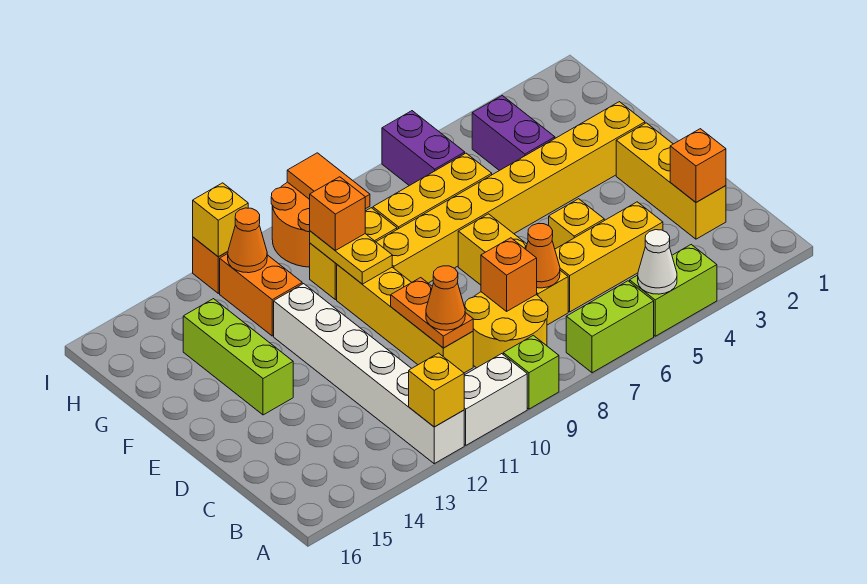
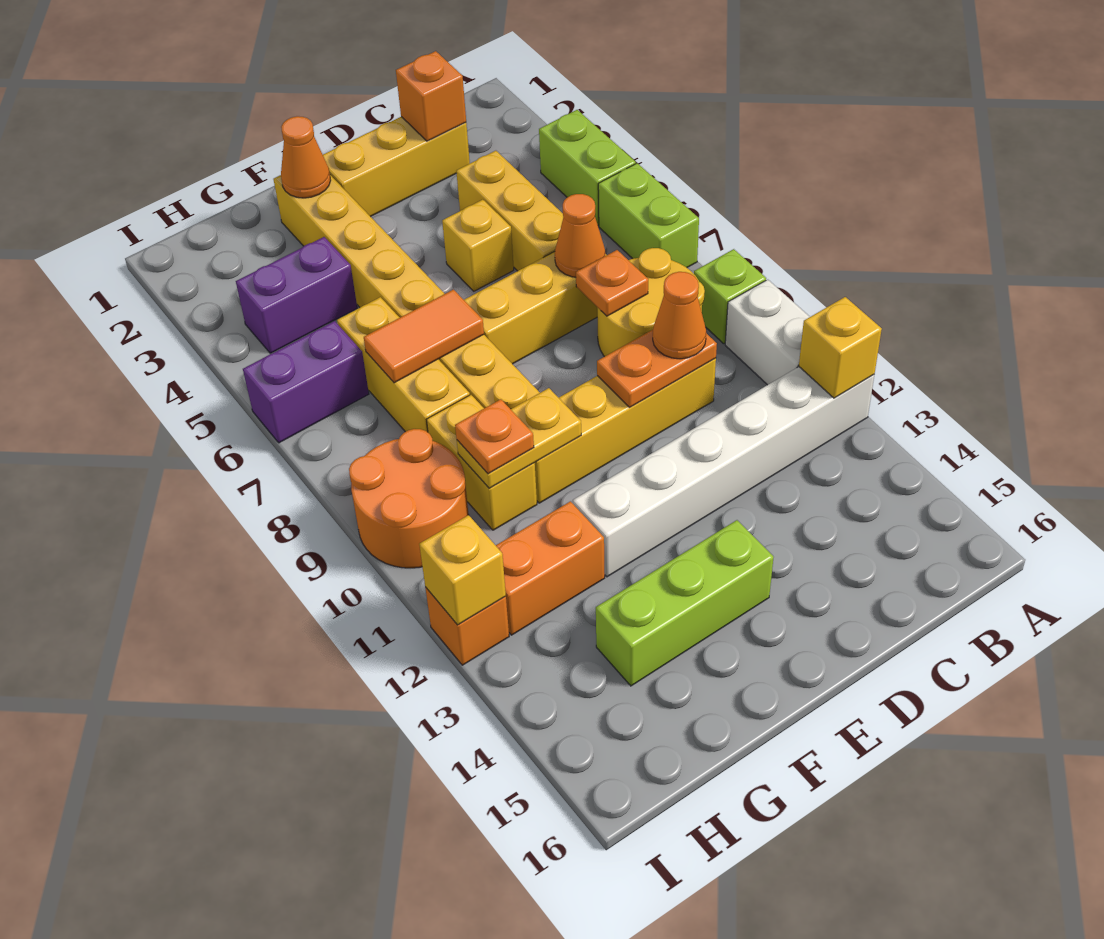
white 1x1 cone [638,230,677,294] -> none
orange 1x1 brick [481,238,537,311] -> orange 1x1 plate [576,250,648,316]
orange 1x1 brick [310,177,365,250] -> orange 1x1 plate [455,399,534,474]
orange 1x2 tile [287,153,370,209] -> orange 1x2 tile moved to [364,290,484,383]
orange 1x1 cone [228,208,267,273] -> orange 1x1 cone moved to [281,116,331,198]

